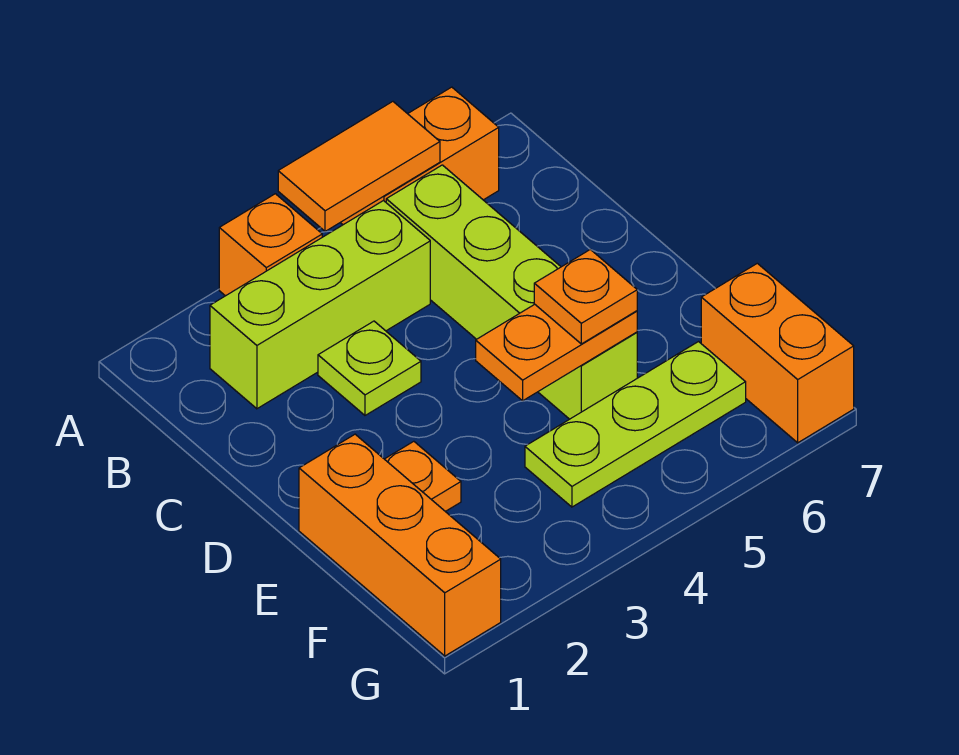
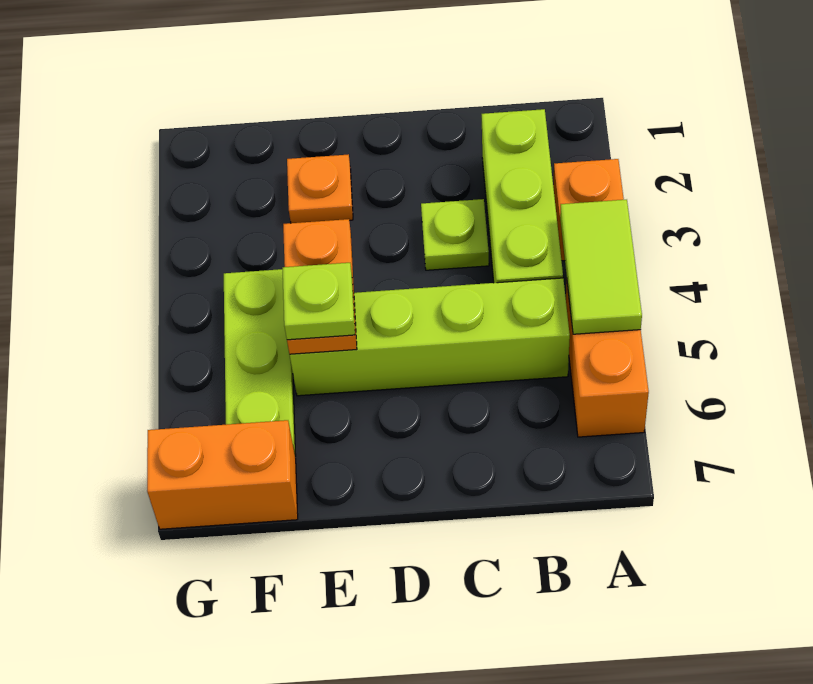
orange 1x2 tile [278,102,440,232] -> lime 1x2 tile [560,200,642,334]
orange 1x3 brick [299,434,501,656] -> none
orange 1x1 plate [534,249,637,344] -> lime 1x1 plate [283,263,355,340]

